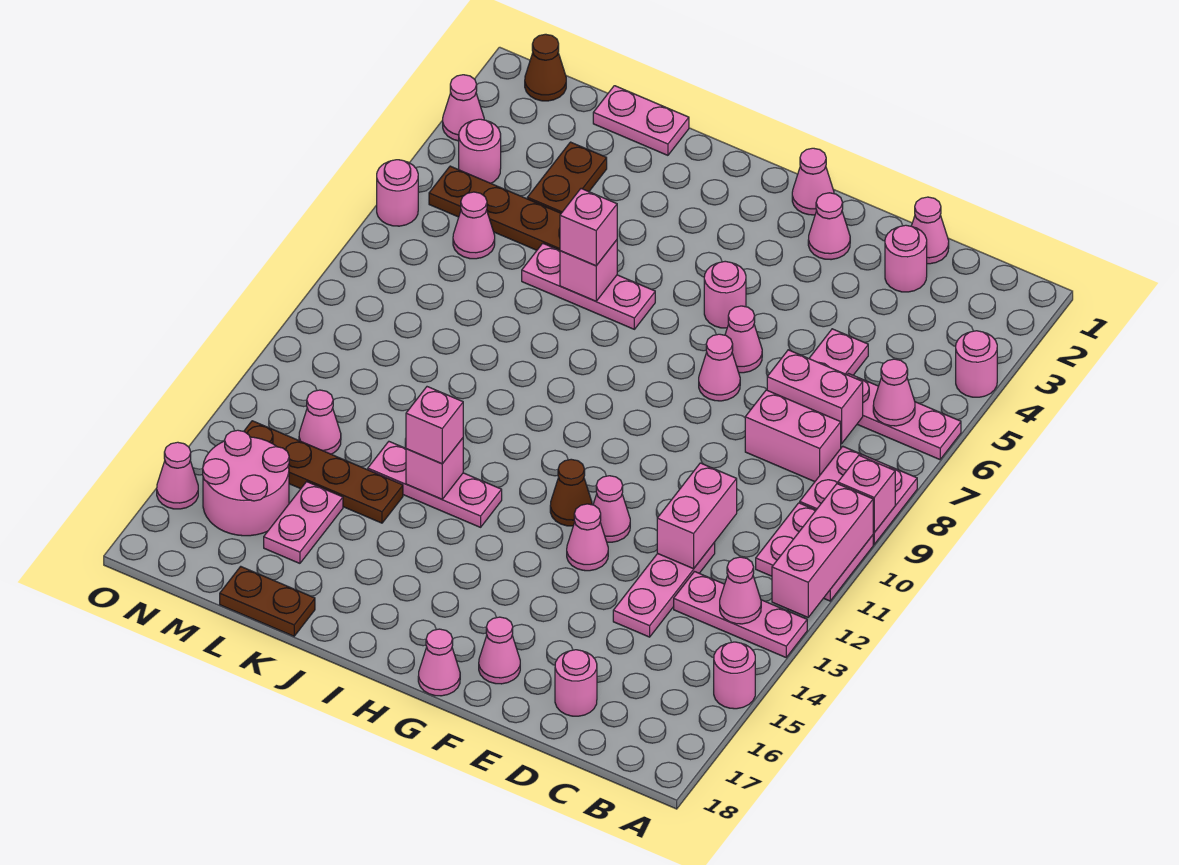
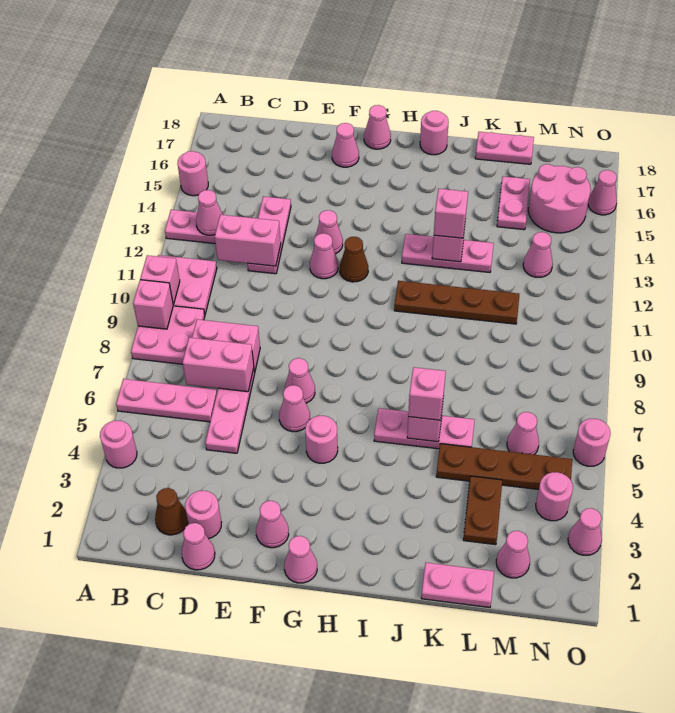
pink 1x3 brick [772,484,873,617] -> pink 1x1 brick [140,255,180,304]
pink 1x1 cone [873,359,915,426] -> pink 1x1 cone moved to [496,531,530,578]
pink 1x2 brick [657,463,737,569] -> pink 1x2 brick turned to [215,215,281,266]
pink 1x1 round brick [555,650,597,716] -> pink 1x1 round brick moved to [420,111,449,155]
brown 1x4 plate [244,421,403,523] -> brown 1x4 plate moved to [394,281,519,324]
brown 1x2 plate [220,566,315,636] -> pink 1x2 plate [475,132,534,164]
brown 1x1 cone [525,34,566,101] -> brown 1x1 cone moved to [155,488,188,535]

